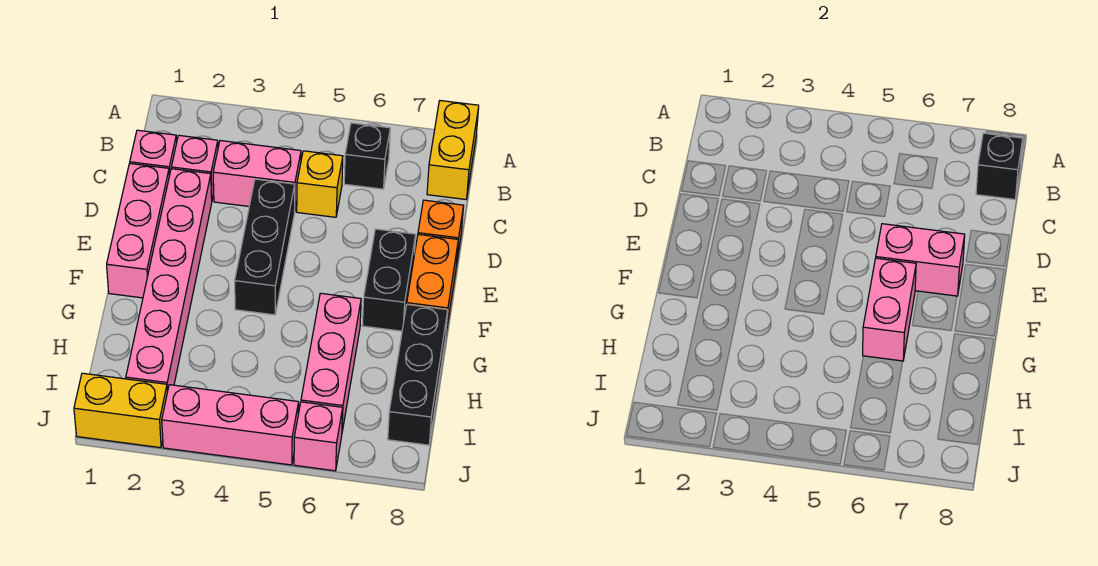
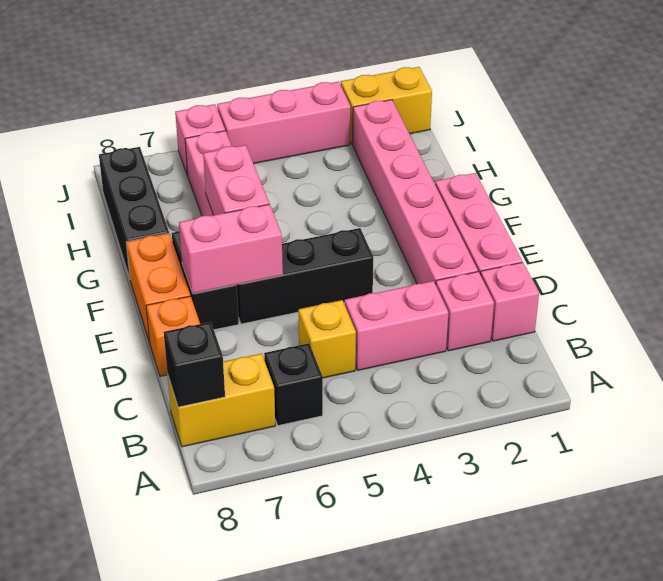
yellow 1x2 brick [427,101,479,199] -> yellow 1x2 brick turned to [168,353,275,447]
black 1x3 brick [235,179,295,315] -> black 1x3 brick turned to [237,228,373,324]

